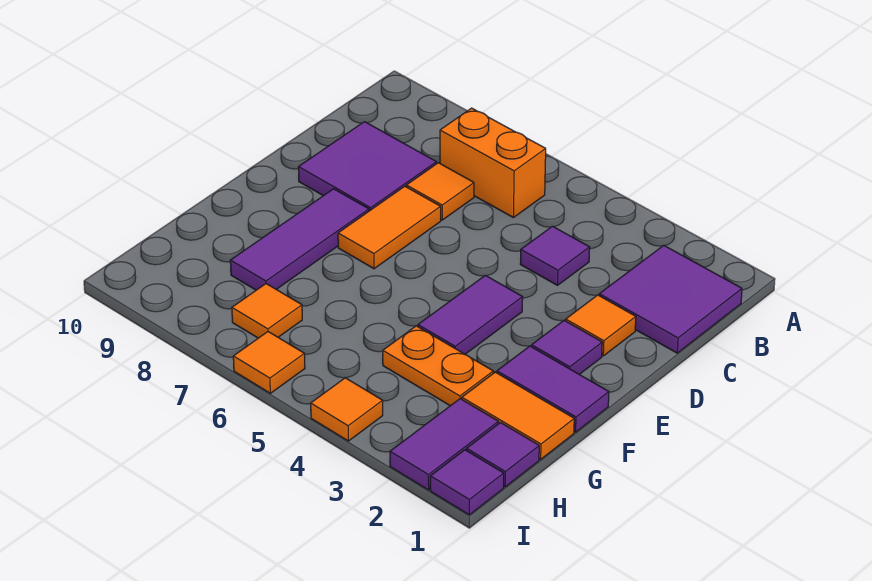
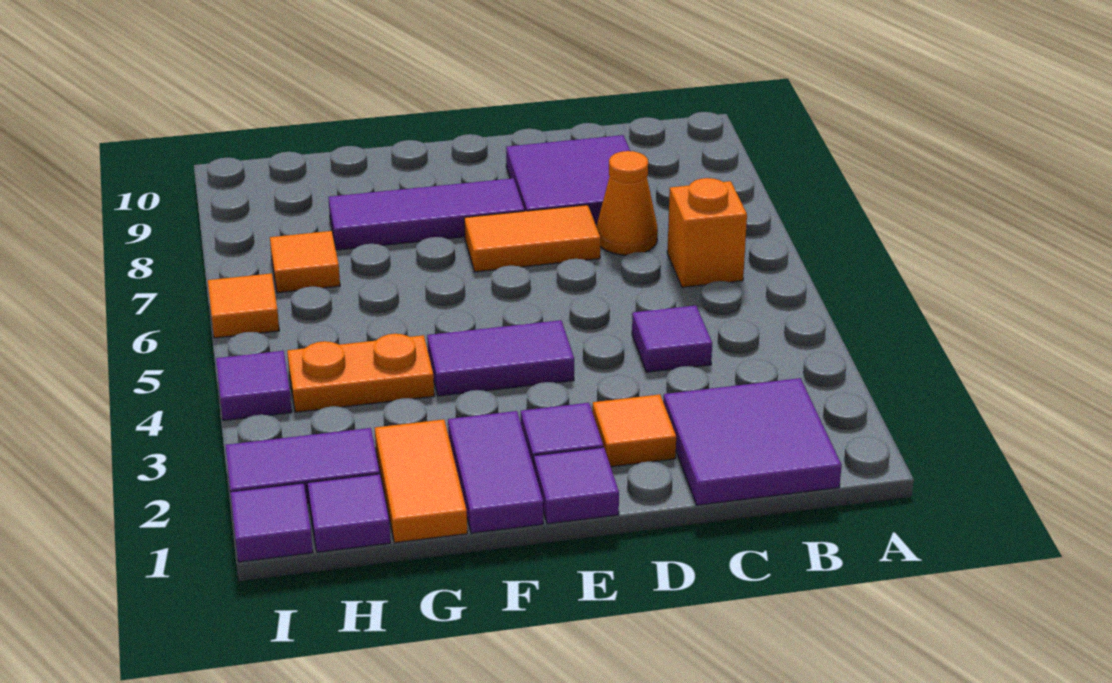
orange 1x2 brick [440,108,546,218] -> orange 1x1 brick [667,178,747,287]
orange 1x1 tile [406,163,474,220] -> orange 1x1 cone [597,151,658,255]
none -> purple 1x1 tile [534,447,619,524]
orange 1x2 plate [383,326,493,406] -> orange 1x2 plate turned to [287,334,434,412]
orange 1x1 tile [311,378,383,441] -> purple 1x1 tile [216,351,292,421]

